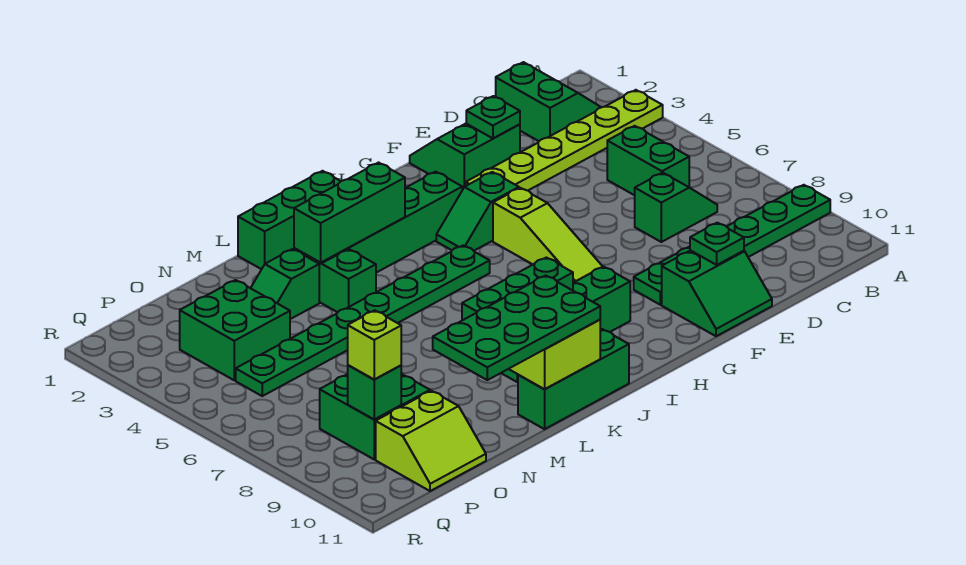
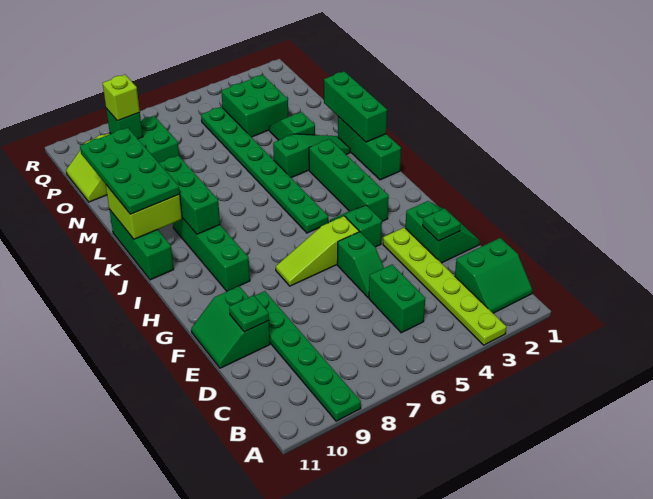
green 1x2 brick [607,126,689,195] -> green 1x2 brick turned to [369,265,425,333]
green 1x2 slope [635,173,717,242] -> green 1x2 slope moved to [337,232,384,298]
green 1x3 brick [294,163,405,262] -> green 1x3 brick moved to [324,71,387,142]

